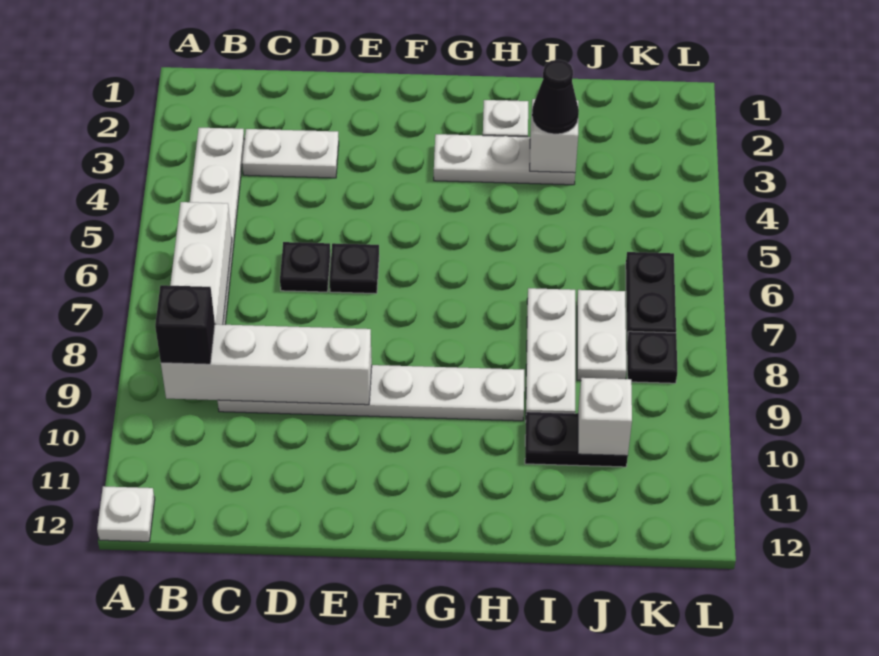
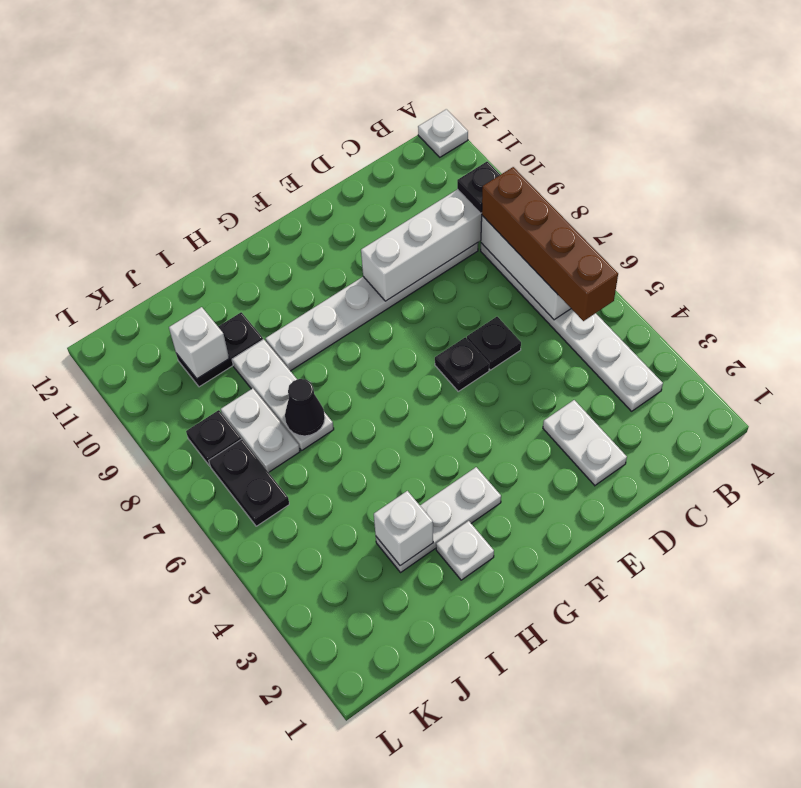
none -> brown 1x4 brick [482,167,618,321]
black 1x1 brick [155,285,215,364] -> black 1x1 plate [457,161,500,213]
white 1x2 plate [242,129,339,178] -> white 1x2 plate turned to [543,400,627,486]
black 1x1 cone [532,60,579,134] -> black 1x1 cone moved to [285,379,325,436]

